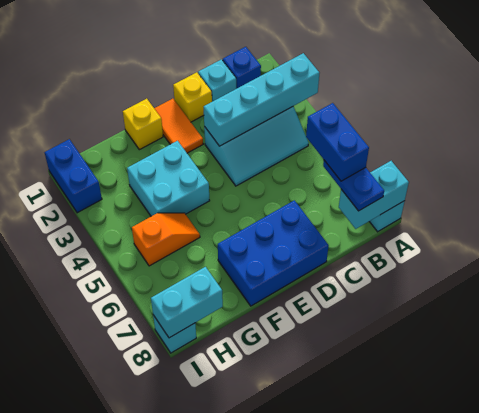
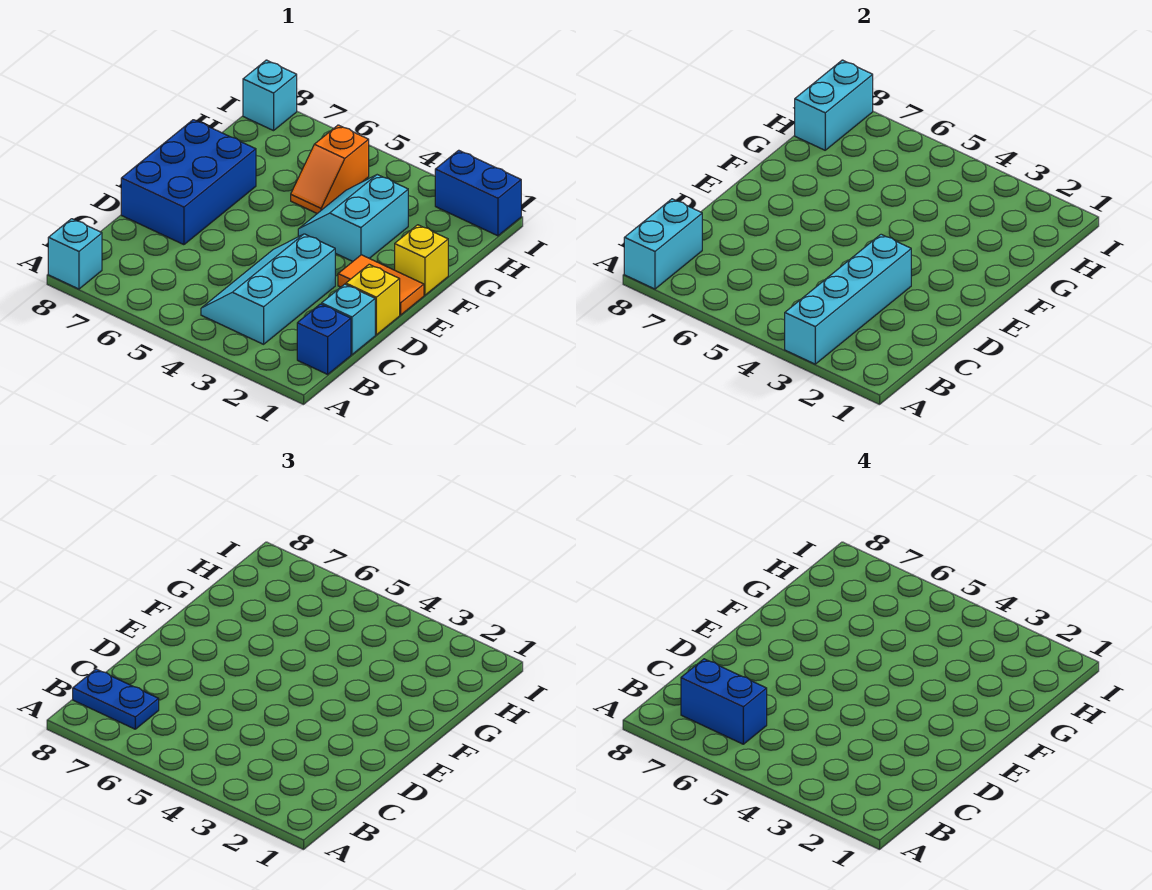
cyan 2x2 brick [127,141,210,216] -> cyan 2x2 slope [298,175,408,261]

